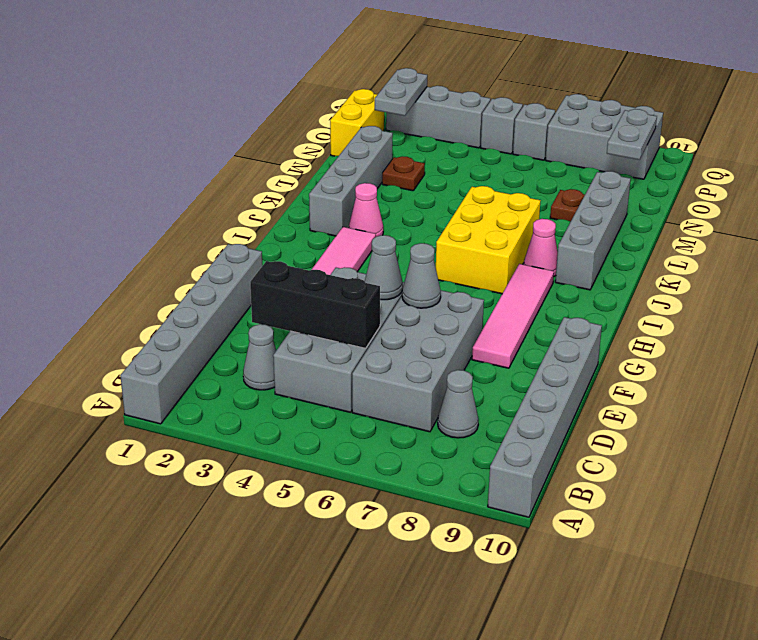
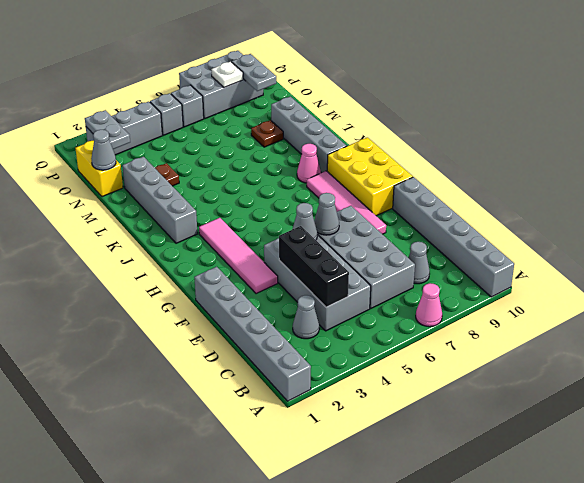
black 1x3 brick [250,261,380,348] -> black 1x3 brick turned to [279,226,349,307]
yellow 2x3 brick [436,186,541,294] -> yellow 2x3 brick moved to [327,138,413,216]
pink 1x1 cone [349,183,383,237] -> pink 1x1 cone moved to [416,283,442,327]
none -> grey 1x1 cone [91,130,116,170]
none -> white 1x1 plate [211,62,243,88]

